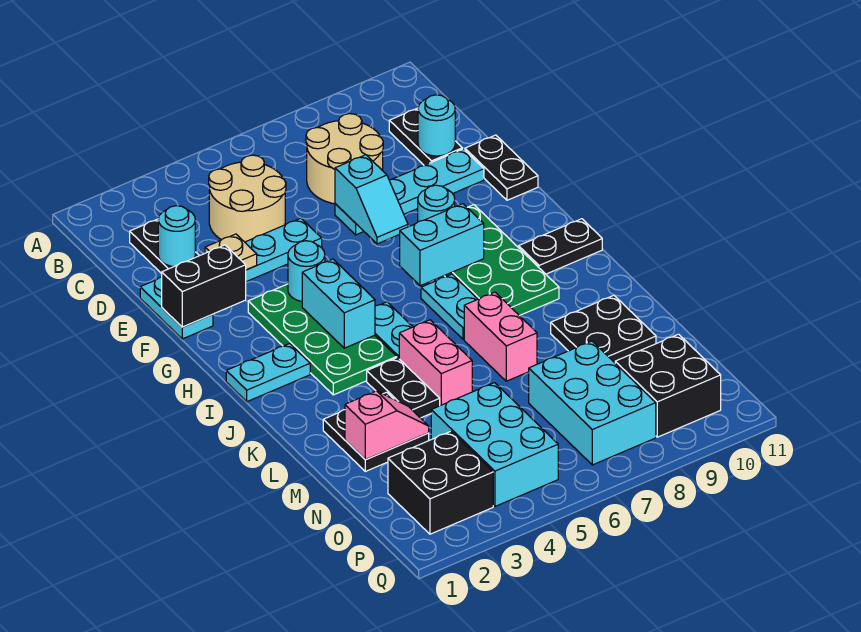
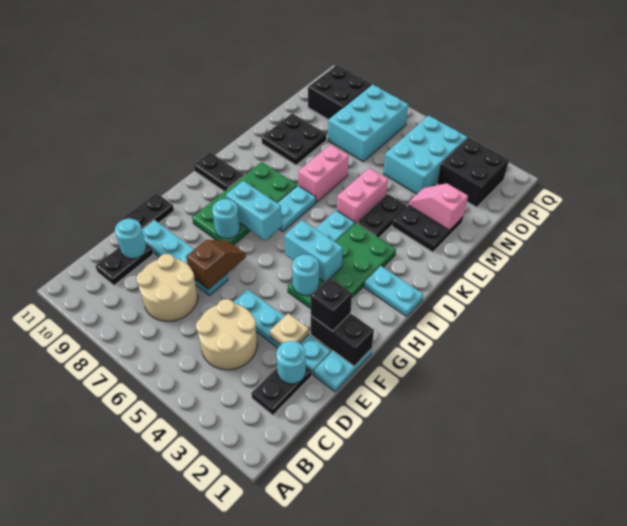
cyan 1x2 slope [335,155,408,244] -> brown 1x2 slope [186,240,246,289]
none -> black 1x1 brick [311,277,352,331]
cyan 1x2 brick [302,259,375,348] -> cyan 1x2 brick turned to [285,220,343,282]

